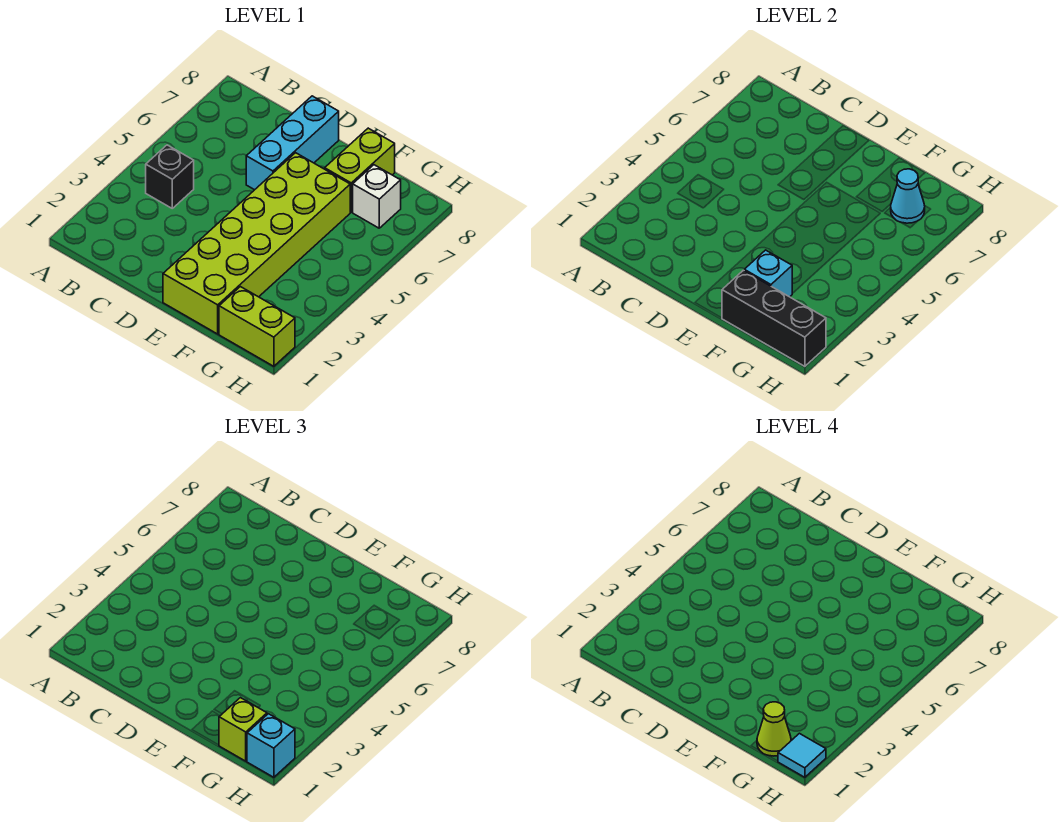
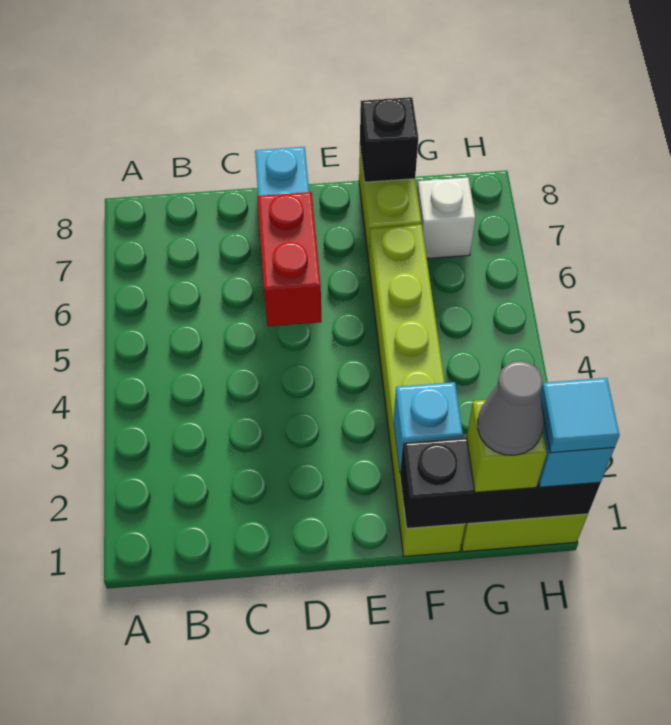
black 1x1 brick [146,145,194,208] -> black 1x1 brick moved to [360,97,418,182]
none -> red 1x2 brick [257,192,322,326]
lime 2x6 brick [163,153,350,334] -> lime 1x6 brick [369,225,465,556]
lime 1x1 cone [757,702,791,756] -> grey 1x1 cone [478,361,544,455]
cyan 1x1 cone [891,169,925,223] -> none

